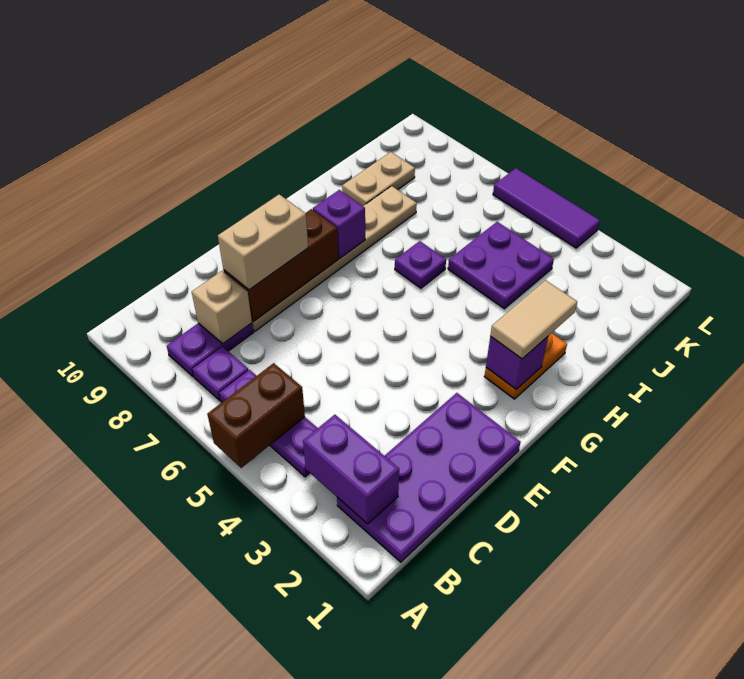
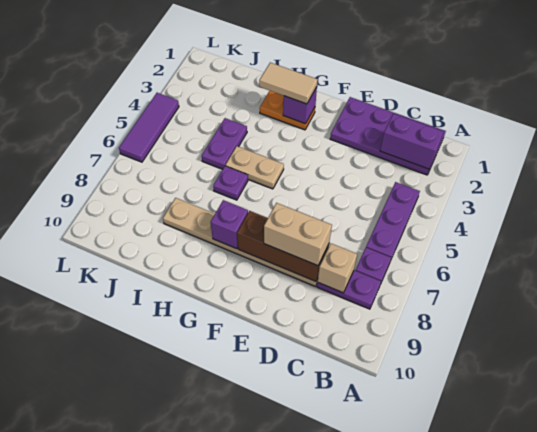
brown 1x2 brick [207,363,305,468] -> none
purple 1x2 brick [303,415,399,524] -> purple 1x2 brick turned to [380,113,444,169]
purple 2x2 plate [448,222,554,309] -> purple 1x2 plate [202,118,247,169]
tan 1x2 plate [342,152,415,206] -> tan 1x2 plate moved to [225,146,284,189]

